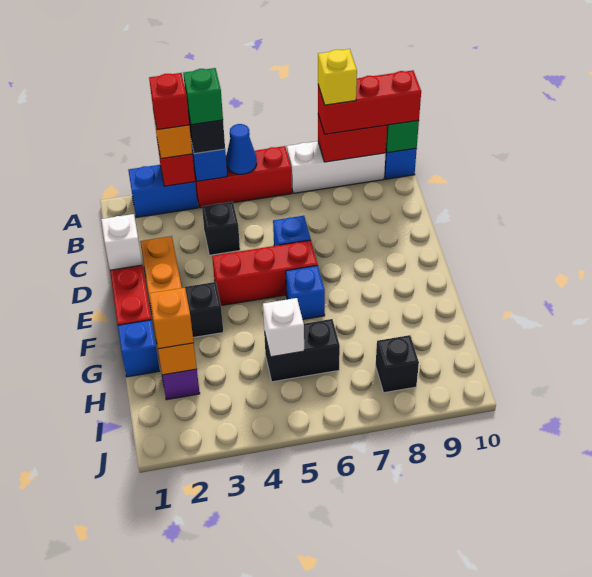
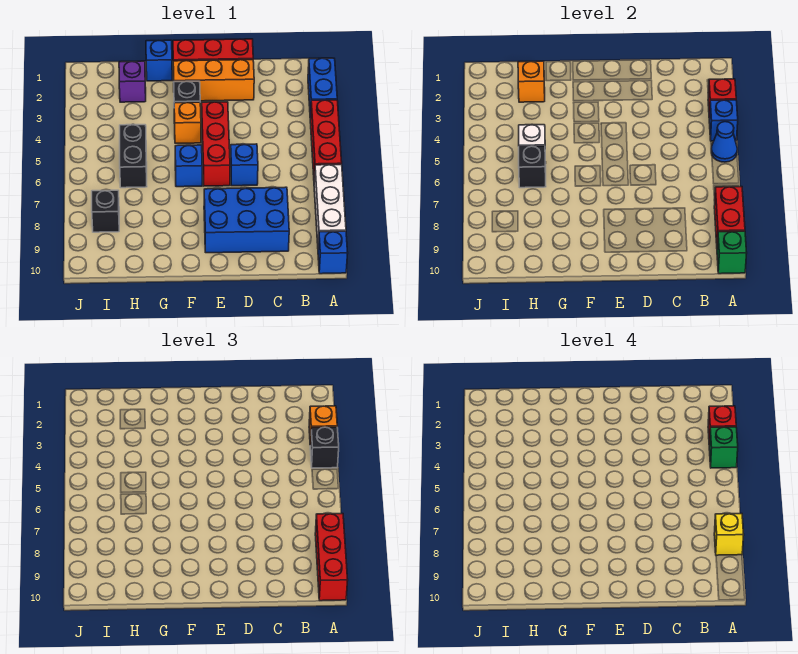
black 1x1 brick [202,202,240,255] -> black 1x1 brick moved to [519,146,546,188]
none -> blue 2x3 brick [204,187,289,253]
white 1x1 brick [101,214,142,270] -> none
orange 1x1 brick [149,288,194,349] -> orange 1x1 brick moved to [174,102,201,143]

